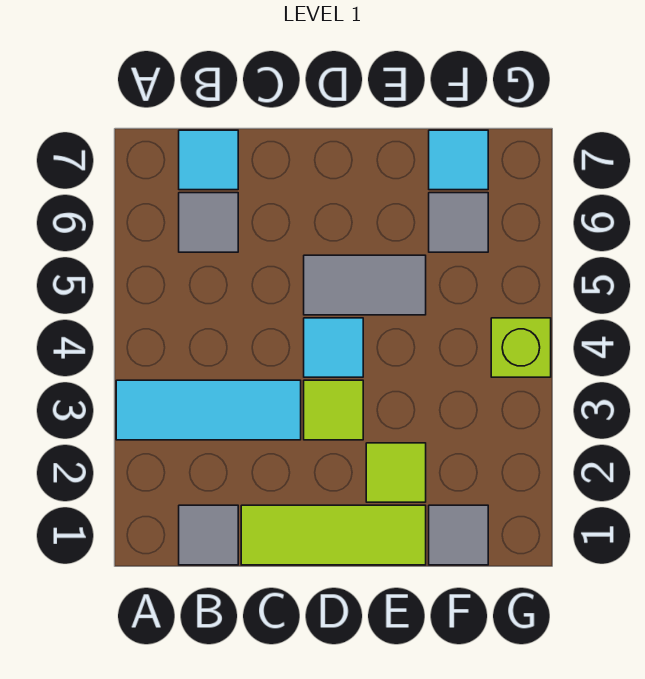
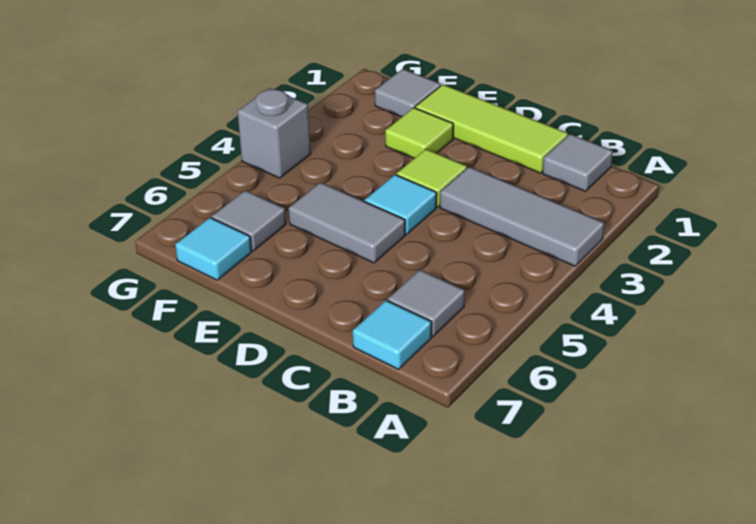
cyan 1x3 tile [116,380,301,440] -> grey 1x3 tile [440,167,604,266]
lime 1x1 brick [491,318,551,377] -> grey 1x1 brick [237,88,311,178]

